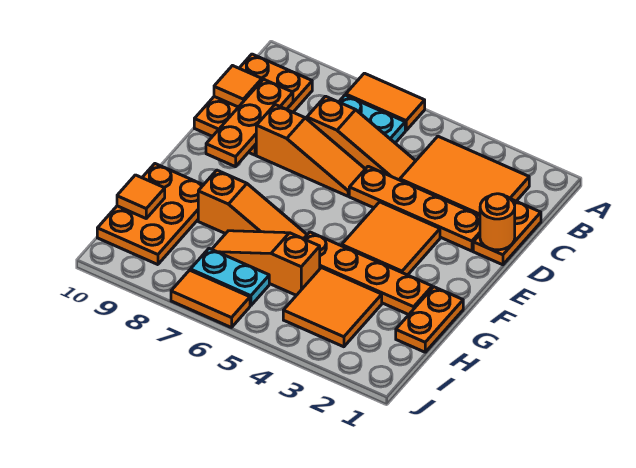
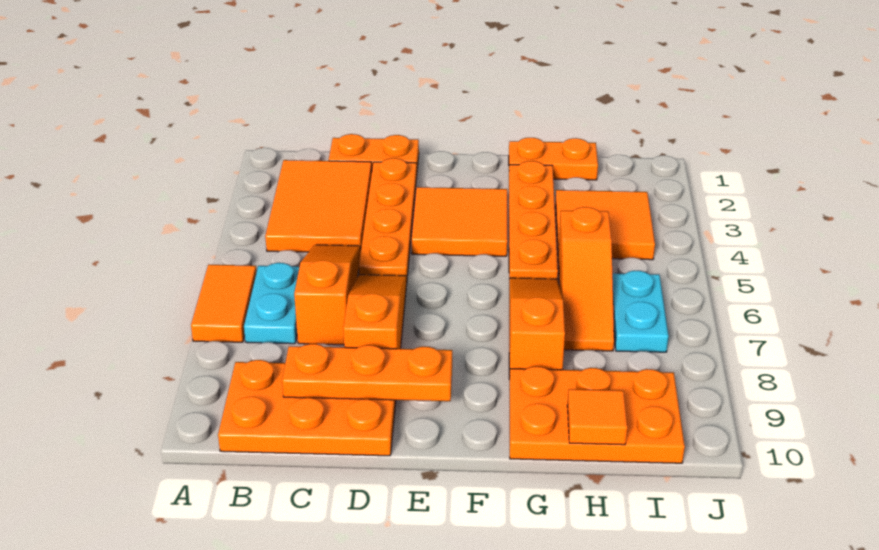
orange 1x1 tile [214,66,262,107] -> none
orange 1x1 round brick [480,194,515,250] -> none
orange 1x2 tile [171,270,250,328] -> none

